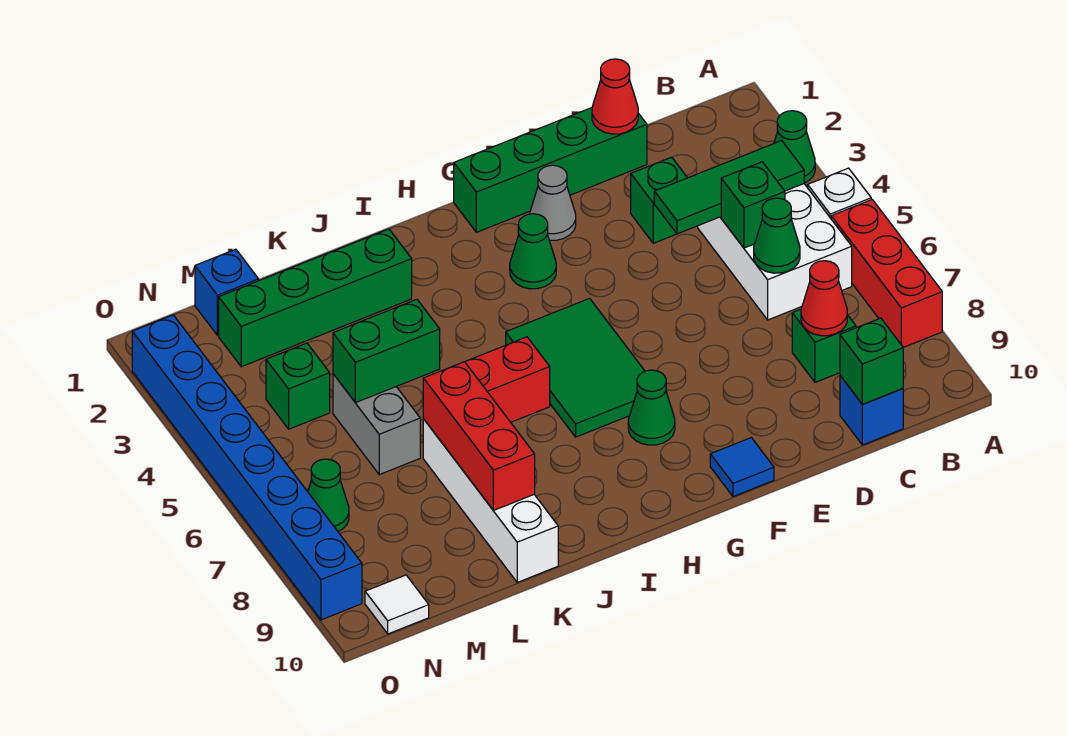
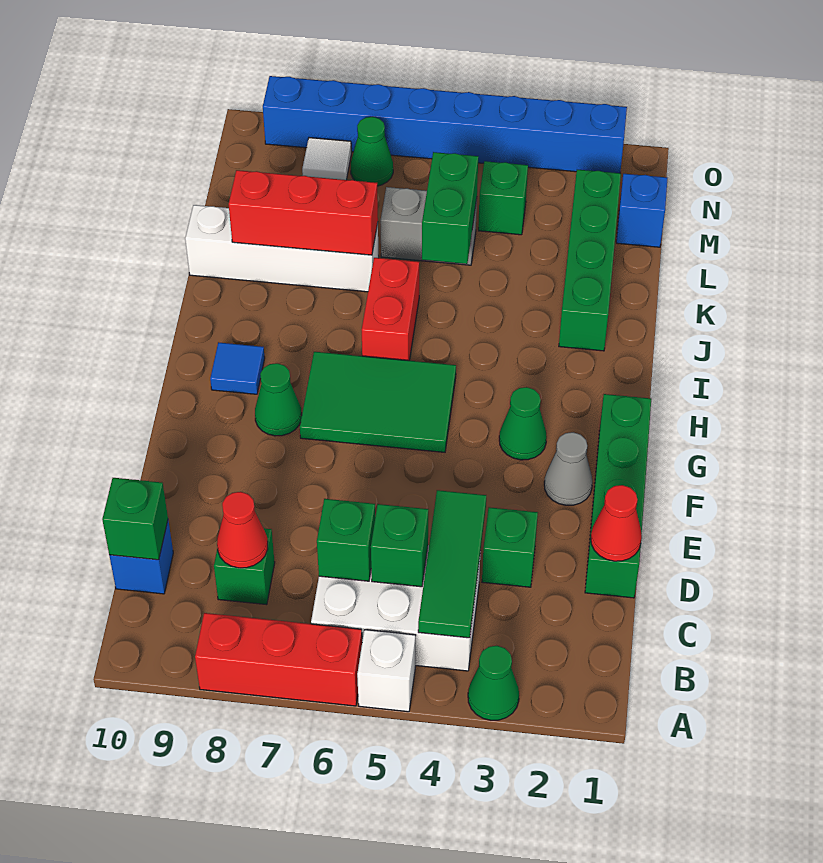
green 1x1 cone [754,198,800,273] -> green 1x1 brick [317,499,375,581]
blue 1x1 tile [710,438,774,497] -> blue 1x1 tile moved to [210,342,265,394]
white 1x1 tile [365,575,429,634] -> white 1x1 tile moved to [302,138,351,180]

